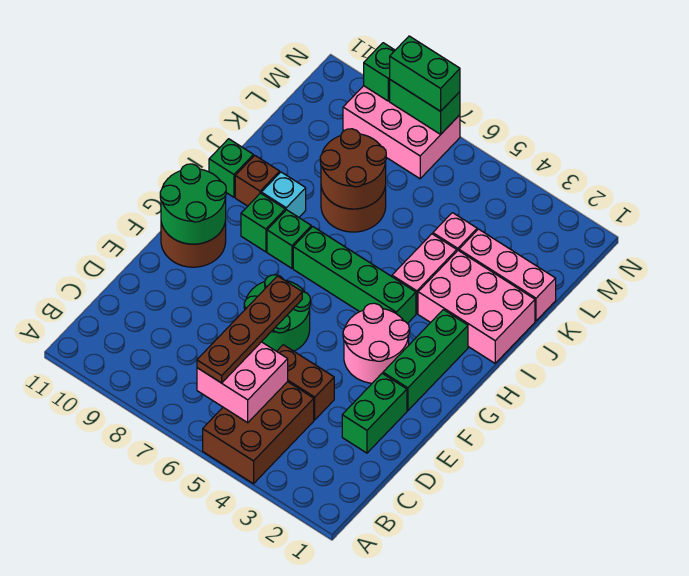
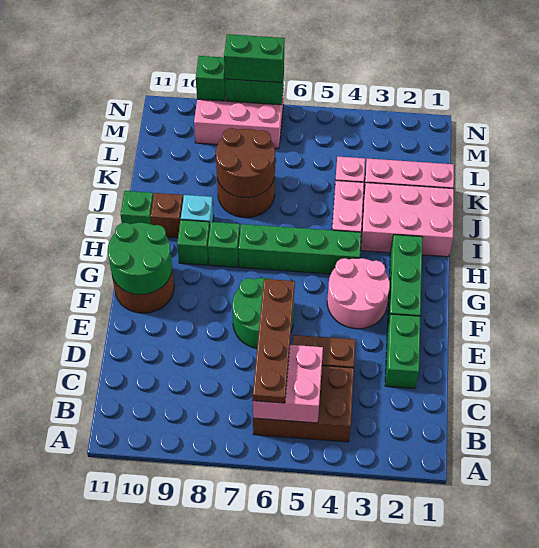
brown 2x3 brick [203,382,314,484] -> brown 2x3 brick turned to [253,366,354,442]

